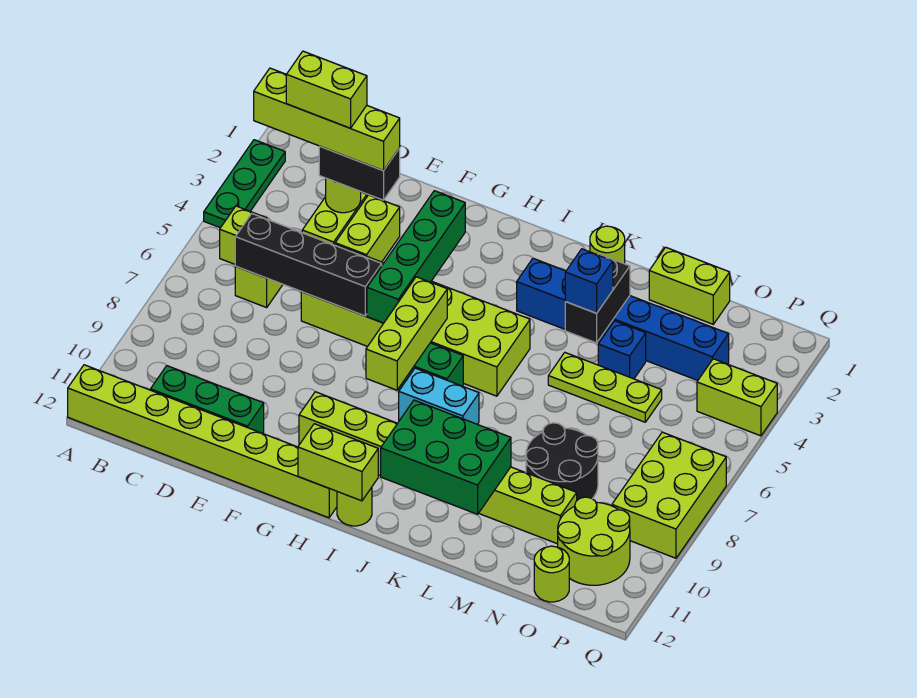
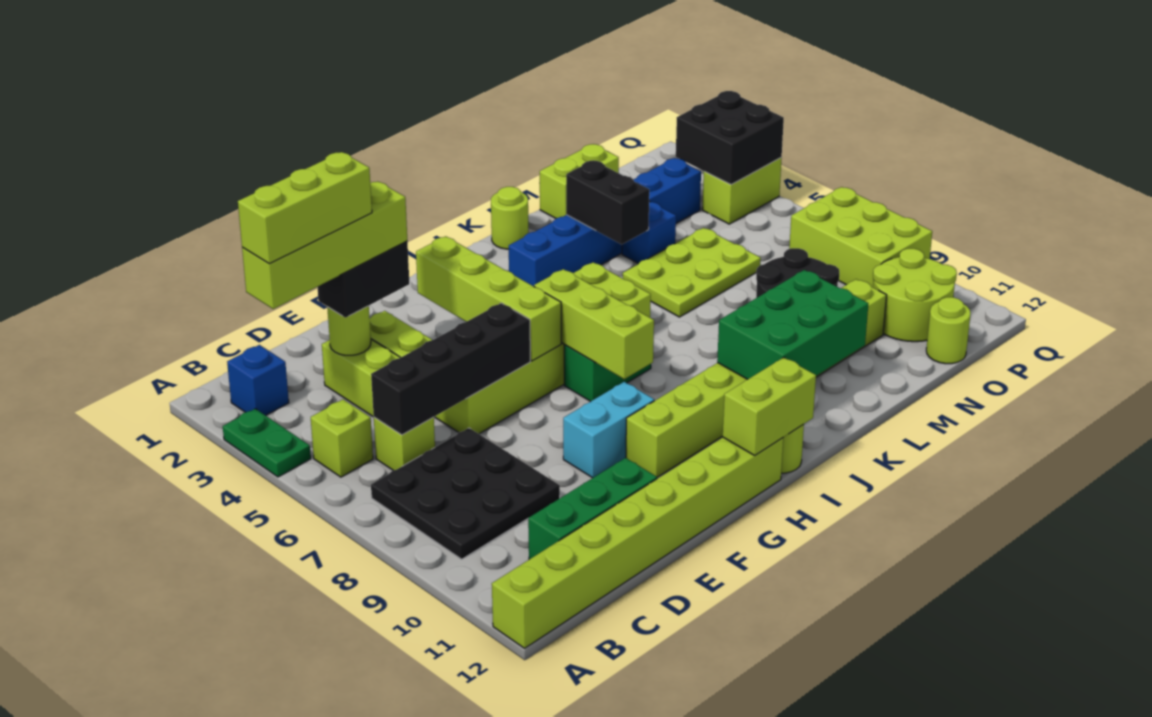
green 1x3 plate [204,140,285,228] -> green 1x2 plate [223,409,311,477]
none -> black 3x3 plate [371,428,560,559]
lime 1x2 brick [286,51,367,128] -> lime 1x3 brick [238,152,372,264]
green 1x4 brick [367,191,465,323] -> lime 1x4 brick [416,236,561,361]
cyan 1x2 brick [399,368,479,424] -> cyan 1x2 brick moved to [563,382,654,478]
blue 1x1 brick [565,249,613,313] -> blue 1x1 brick moved to [227,345,289,415]
lime 1x3 plate [548,353,662,422] -> lime 2x3 plate [623,228,761,317]
none -> black 2x2 brick [676,91,784,185]

